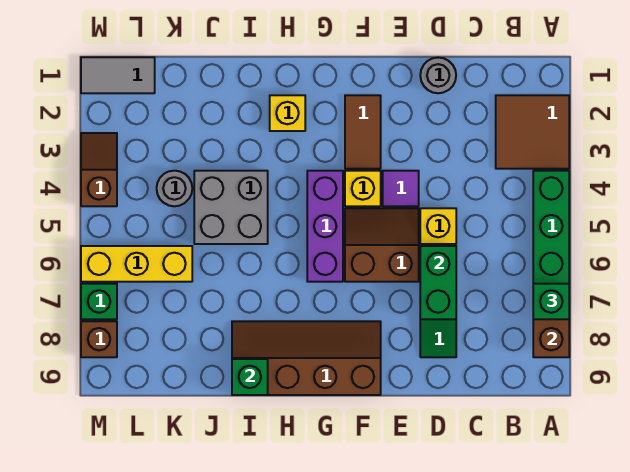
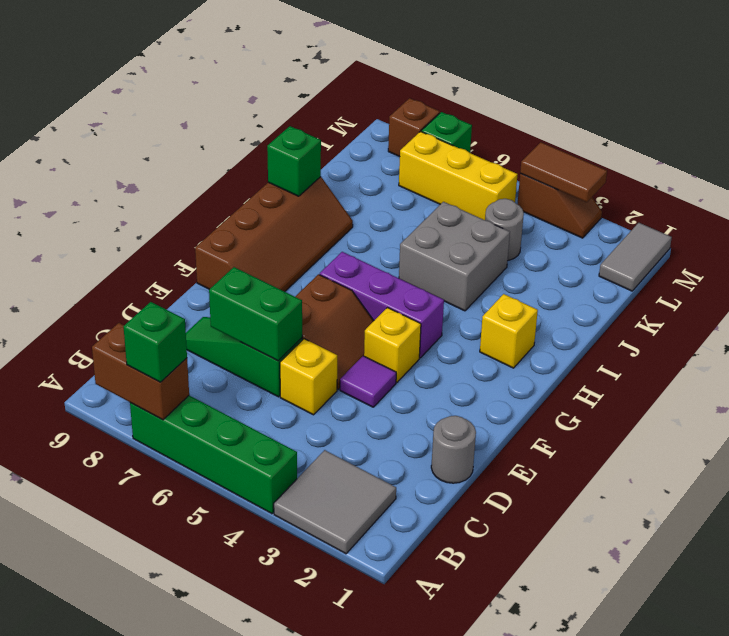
brown 2x2 tile [496,95,569,169] -> grey 2x2 tile [274,450,396,554]
brown 1x2 tile [345,95,381,169] -> brown 1x2 tile moved to [520,142,607,202]
yellow 1x3 brick [81,246,192,282] -> yellow 1x3 brick turned to [399,132,518,220]

